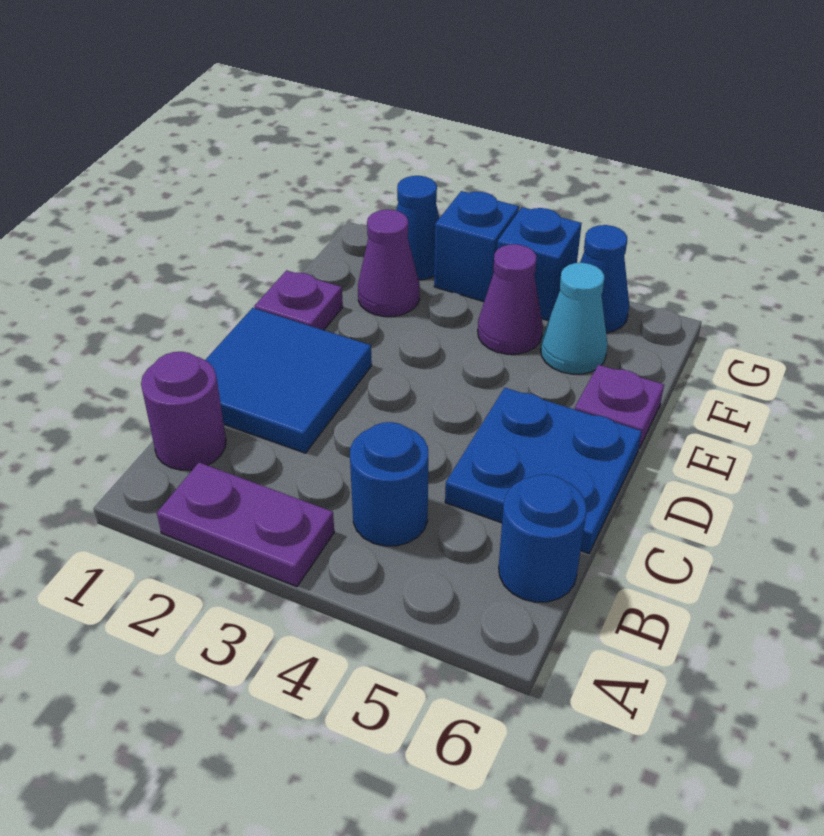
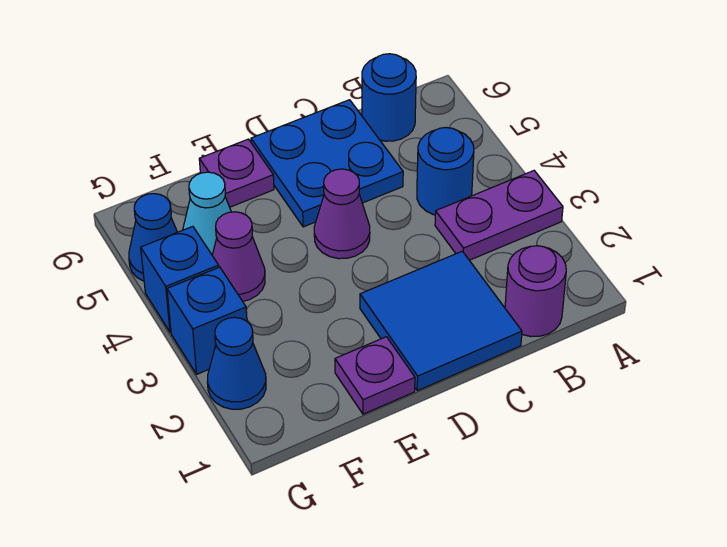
purple 1x2 plate [157,463,334,587] -> purple 1x2 plate turned to [435,171,563,260]
purple 1x1 cone [358,210,420,317] -> purple 1x1 cone moved to [314,169,370,259]

